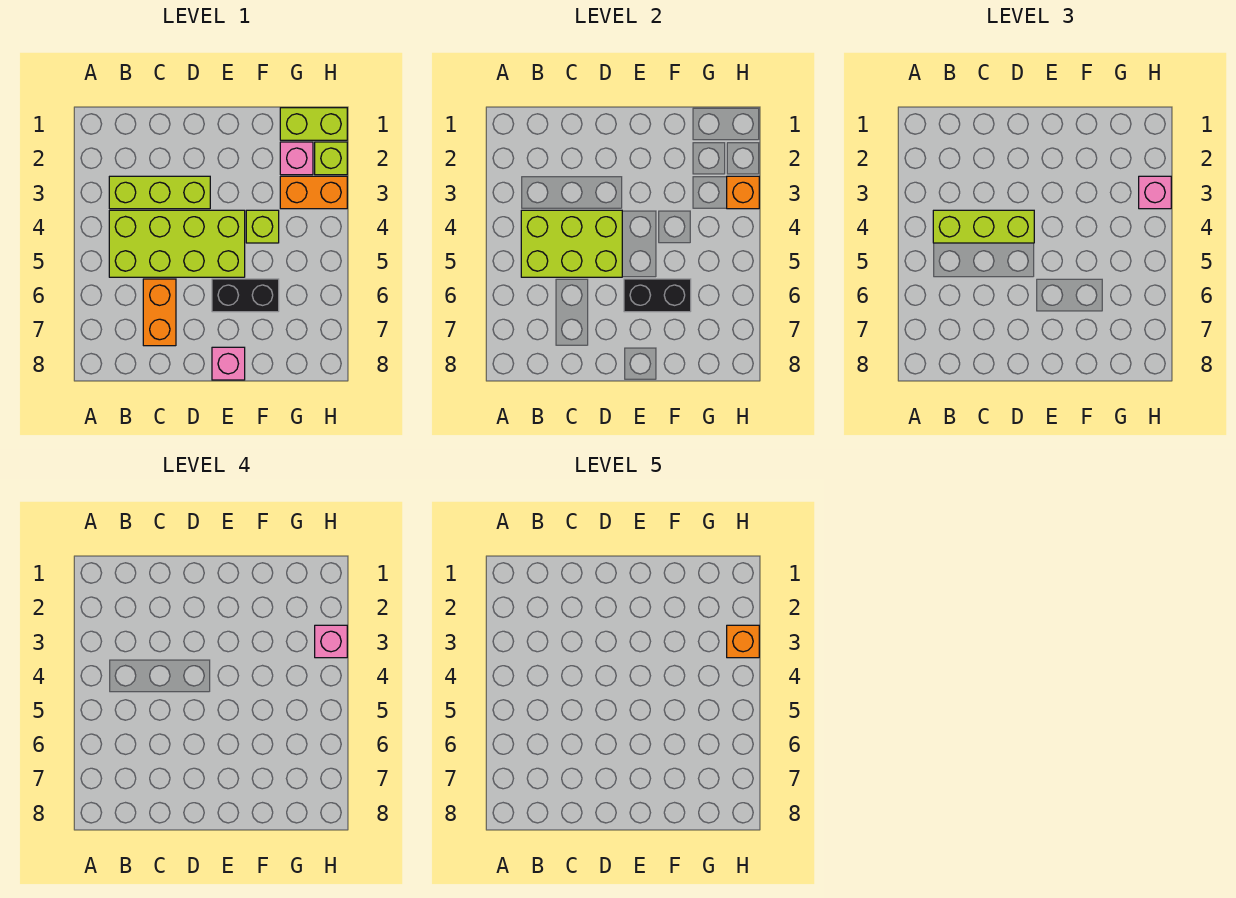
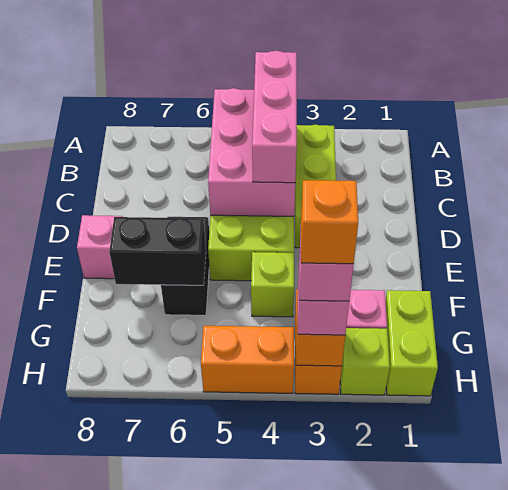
lime 2x3 brick [521,210,622,277] -> pink 2x3 brick [208,88,295,216]
lime 1x3 brick [933,210,1034,243] -> pink 1x3 brick [252,51,297,183]
orange 1x2 brick [143,279,176,346] -> orange 1x2 brick moved to [201,326,294,393]
black 1x2 brick [624,279,691,312] -> black 1x2 brick turned to [109,217,206,285]

